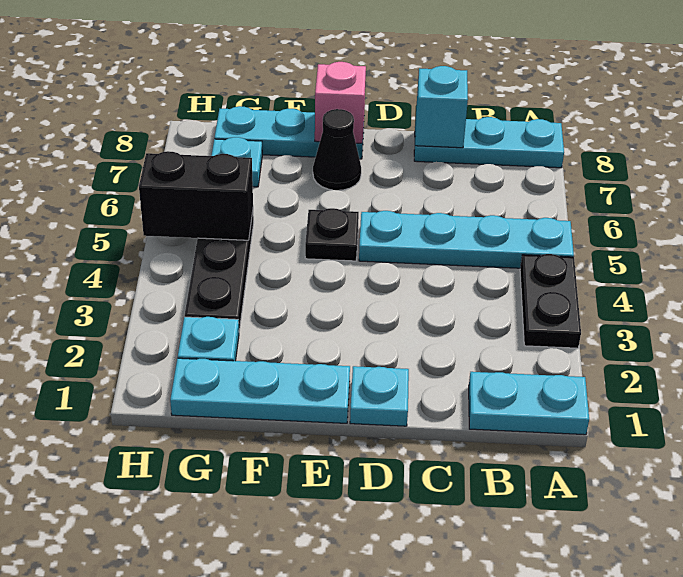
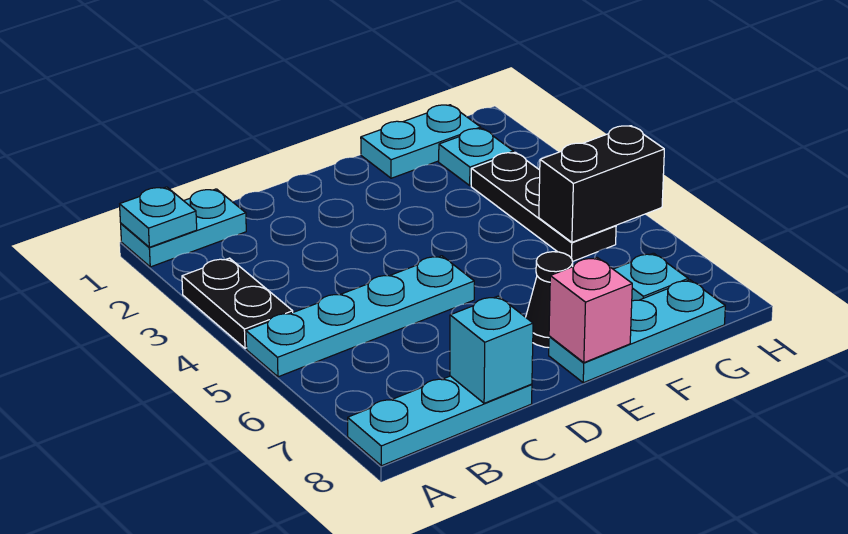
cyan 1x1 plate [350,366,409,426] -> cyan 1x1 plate moved to [120,187,197,247]
cyan 1x3 plate [170,358,350,423] -> cyan 1x2 plate [361,105,481,178]
black 1x1 plate [305,208,359,261] -> none

